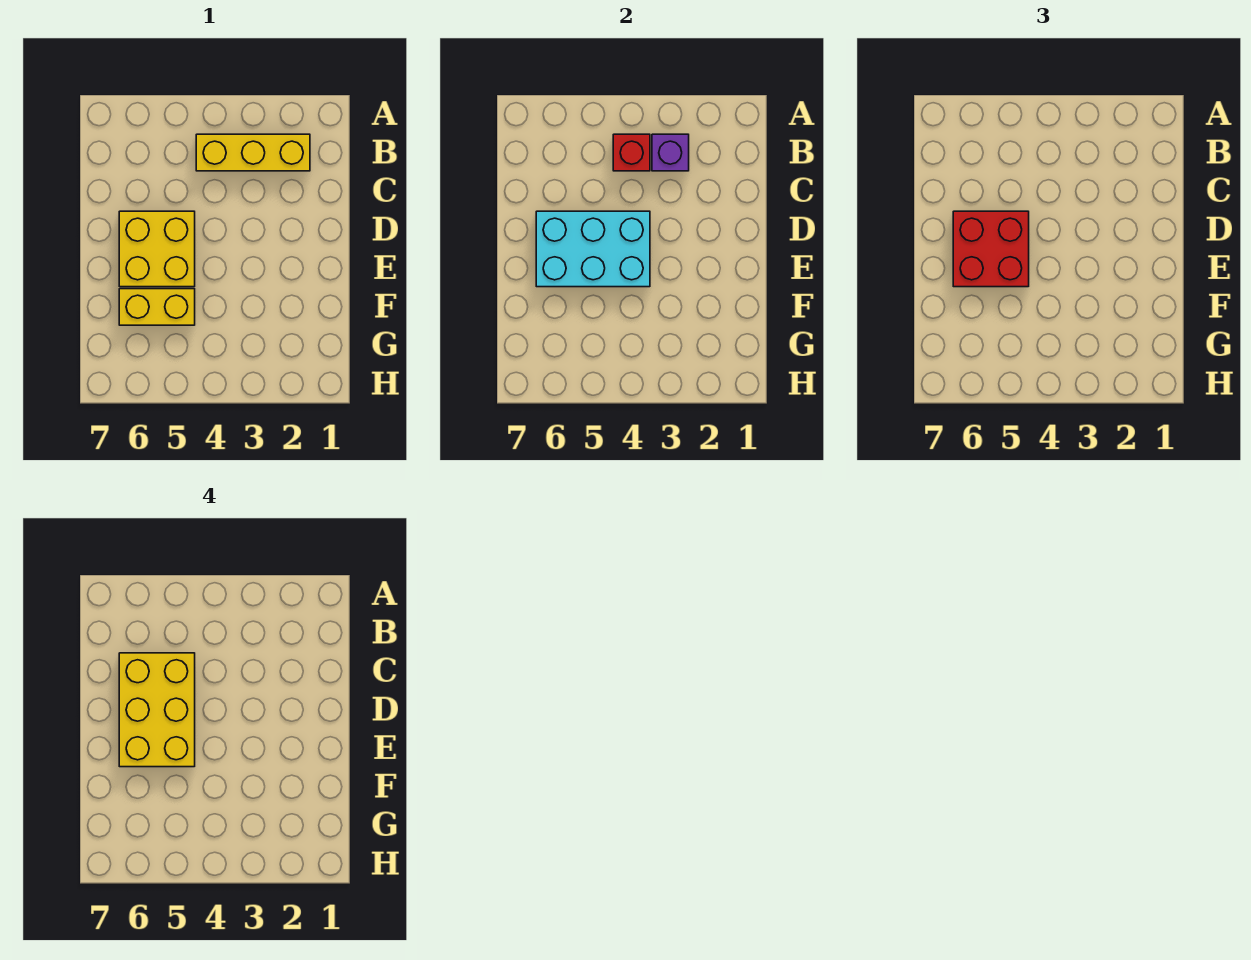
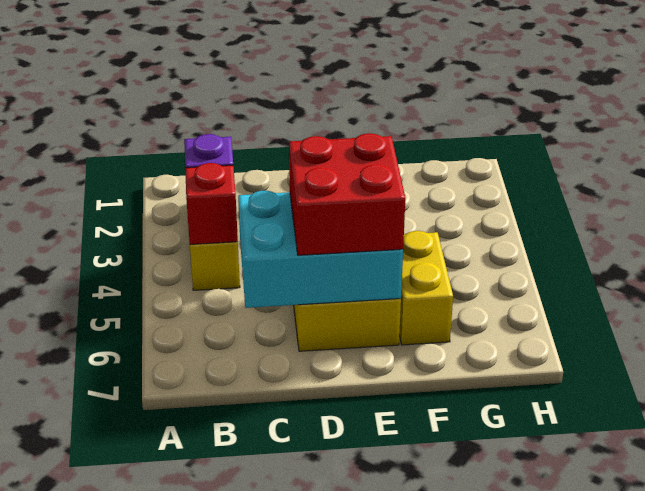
yellow 2x3 brick [119,653,195,767] -> none
cyan 2x3 brick [536,211,650,287] -> cyan 2x3 brick turned to [238,191,403,308]

